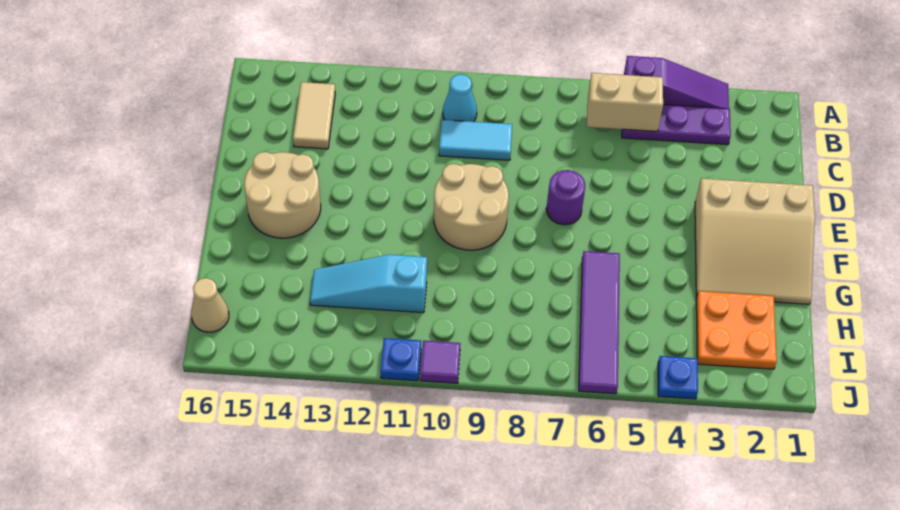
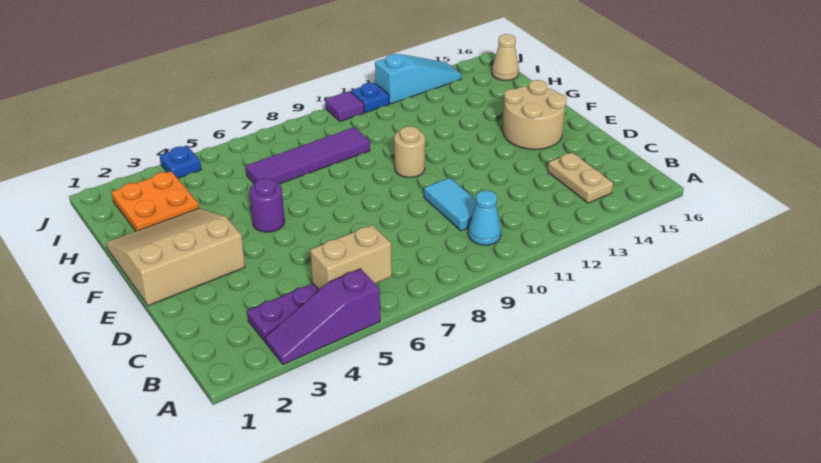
tan 1x2 tile [293,82,335,149] -> tan 1x2 plate [548,152,613,203]
cyan 1x2 tile [439,120,512,160] -> cyan 1x2 tile turned to [424,178,476,231]
purple 1x1 round brick [546,170,585,225] -> purple 1x1 round brick moved to [249,178,285,232]
tan 2x2 round brick [434,164,509,250] -> tan 1x1 round brick [394,126,425,177]
purple 1x4 tile [579,251,620,394] -> purple 1x4 tile turned to [245,127,370,184]
cyan 1x3 slope [310,255,427,313] -> cyan 1x3 slope moved to [375,54,462,104]

